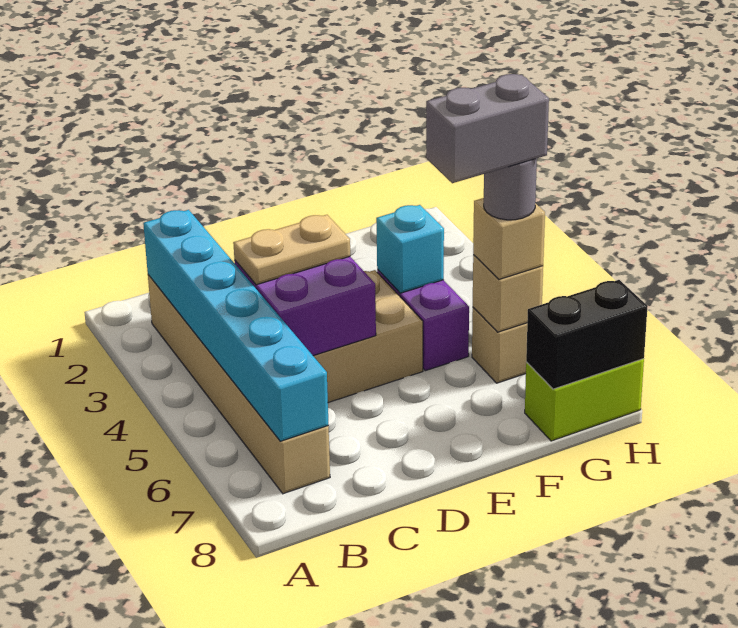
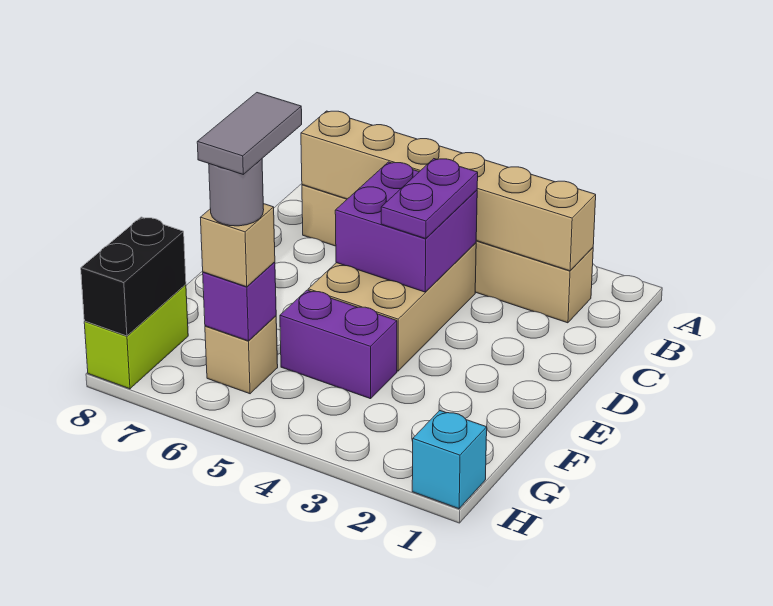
cyan 1x6 brick [143,210,329,441] -> tan 1x6 brick [301,111,596,271]
tan 1x2 plate [233,215,350,285] -> purple 1x2 plate [381,159,478,239]
cyan 1x1 brick [376,205,444,293] -> cyan 1x1 brick moved to [412,411,487,509]
grey 1x2 brick [426,74,549,183] -> grey 1x2 tile [197,93,302,174]
tan 1x1 brick [473,255,543,332] -> purple 1x1 brick [203,262,276,341]

